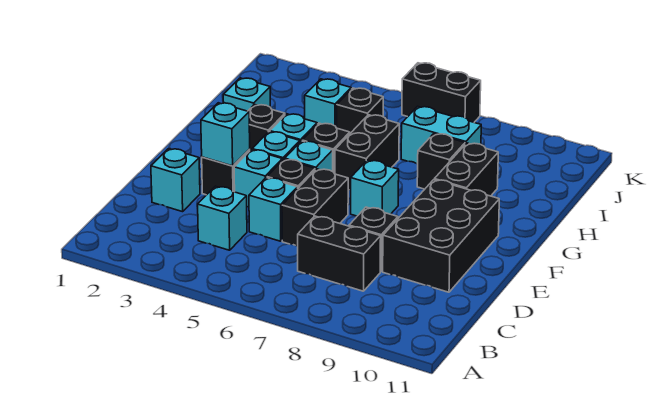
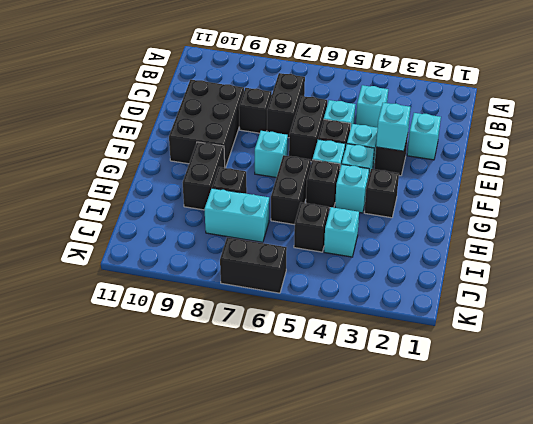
black 1x2 brick [298,216,381,291] -> black 1x2 brick turned to [267,73,305,138]
cyan 1x1 brick [223,78,270,111] -> none

